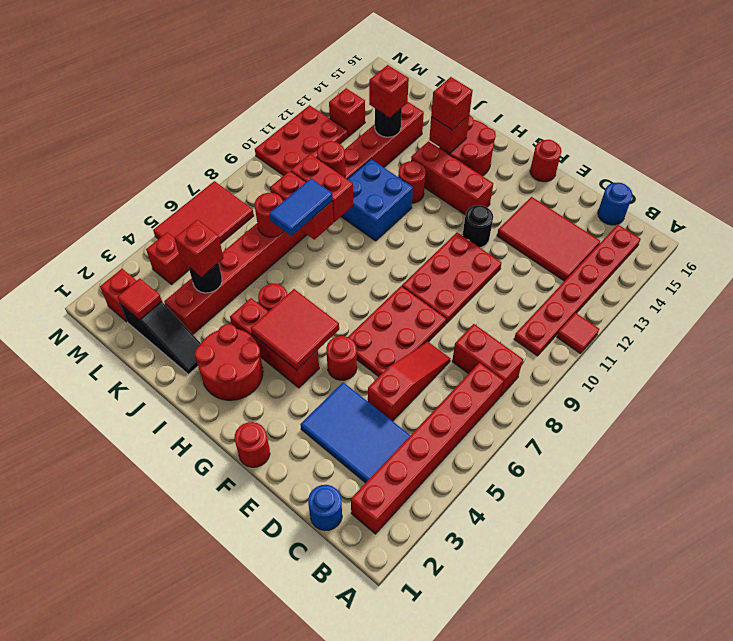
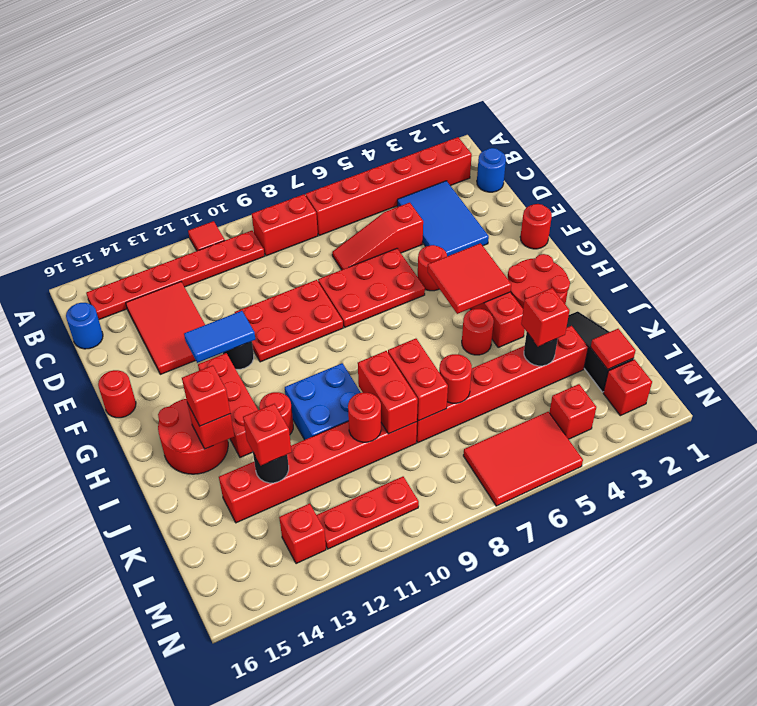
red 1x2 brick [452,324,523,397] -> red 1x2 brick turned to [252,194,318,256]
blue 1x2 tile [269,178,332,236] -> blue 1x2 tile moved to [184,311,255,363]
red 2x3 plate [255,105,348,176] -> red 1x3 plate [317,477,419,549]

